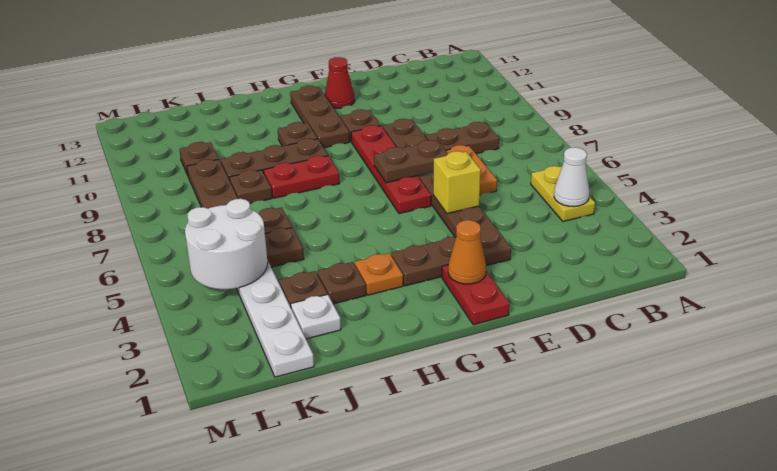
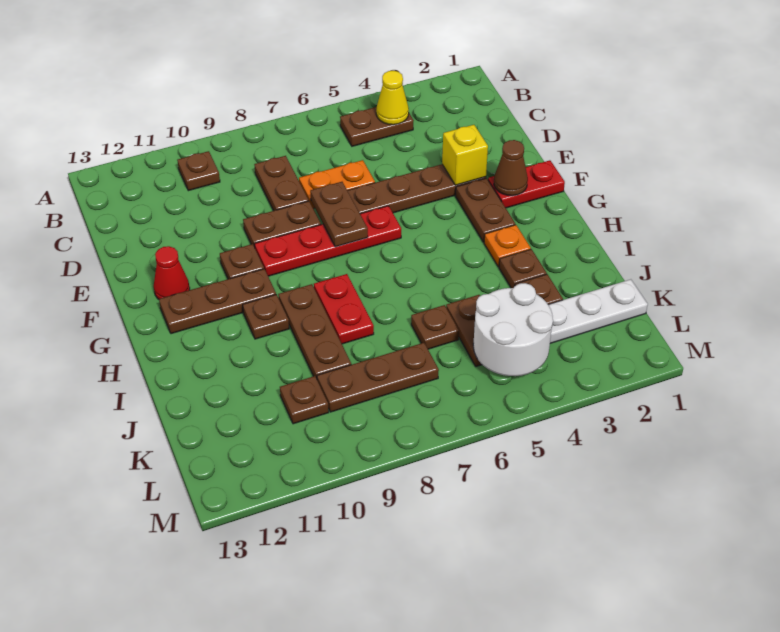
yellow 1x2 plate [531,166,595,221] -> brown 1x2 plate [340,107,414,146]
white 1x1 cone [554,147,589,207] -> yellow 1x1 cone [376,71,409,125]
yellow 1x1 brick [433,151,481,213] -> yellow 1x1 brick moved to [442,125,488,185]
orange 1x1 cone [448,220,486,284] -> brown 1x1 cone [494,140,528,196]
white 1x1 plate [291,294,341,339] -> none
brown 1x1 plate [229,170,272,203] -> brown 1x1 plate moved to [177,151,220,191]

